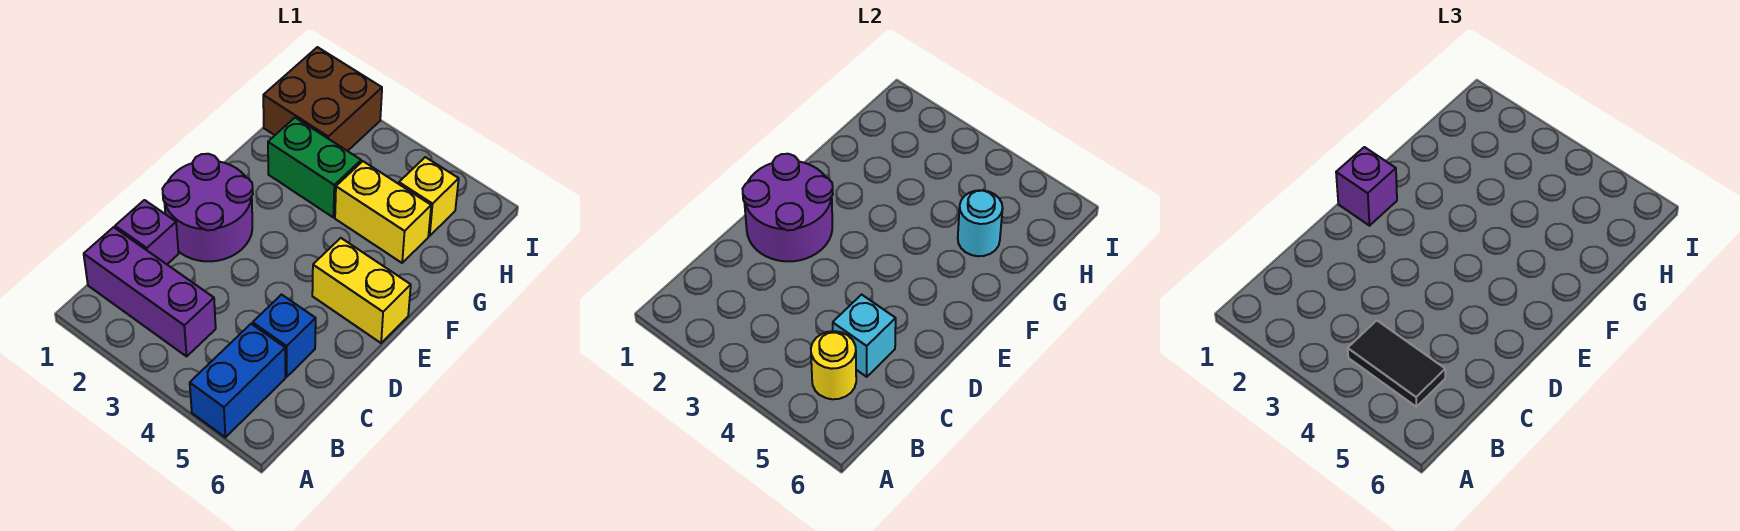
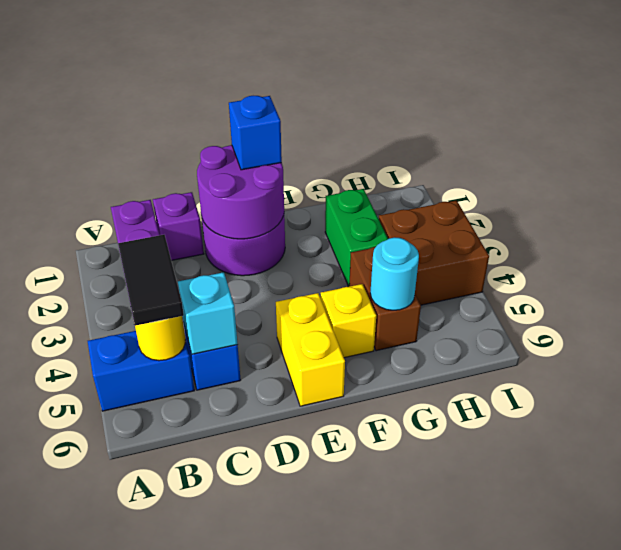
purple 1x1 brick [1336,147,1397,226] -> blue 1x1 brick [229,96,282,170]
yellow 1x2 brick [335,161,431,263] -> brown 1x2 brick [349,247,421,351]
brown 2x2 brick [263,47,382,151] -> brown 2x2 brick moved to [379,200,489,305]
yellow 1x1 brick [399,157,459,236] -> yellow 1x1 brick moved to [320,284,376,358]

